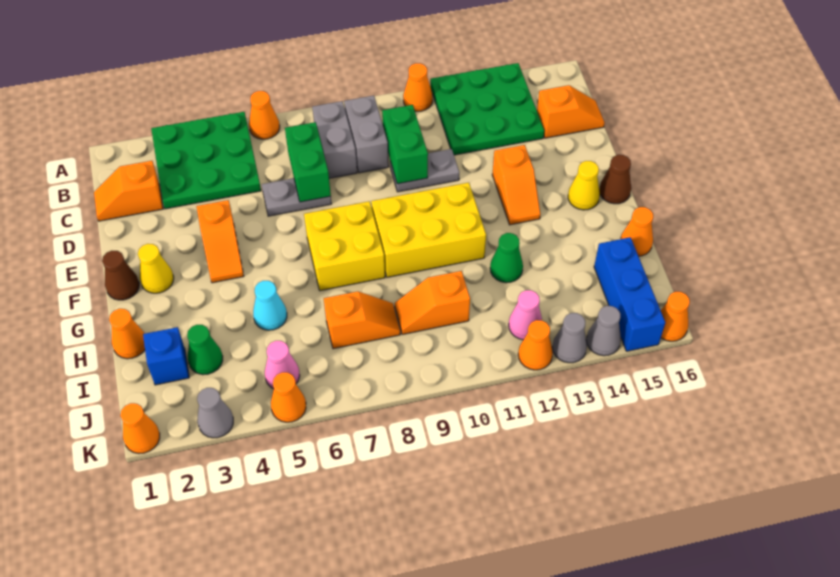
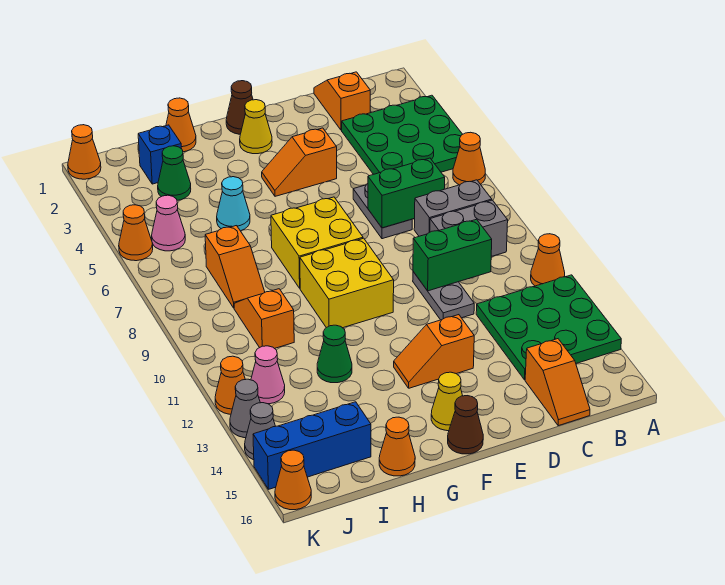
yellow 2x3 brick [371,183,486,277] -> yellow 2x2 brick [300,238,394,328]
grey 1x1 cone [197,388,233,438] -> none

